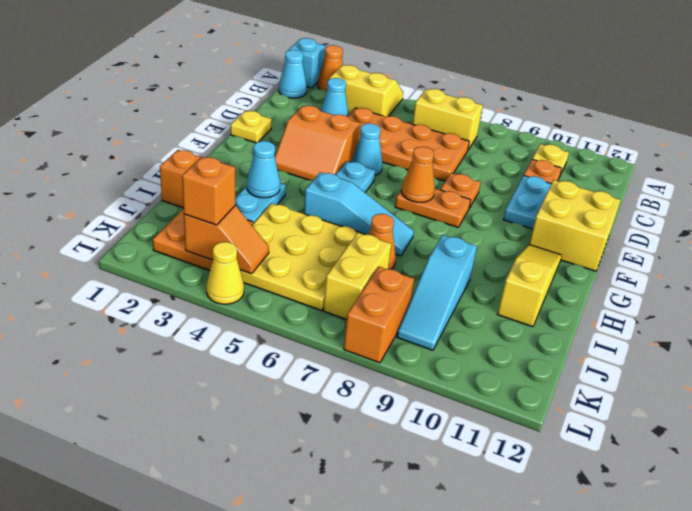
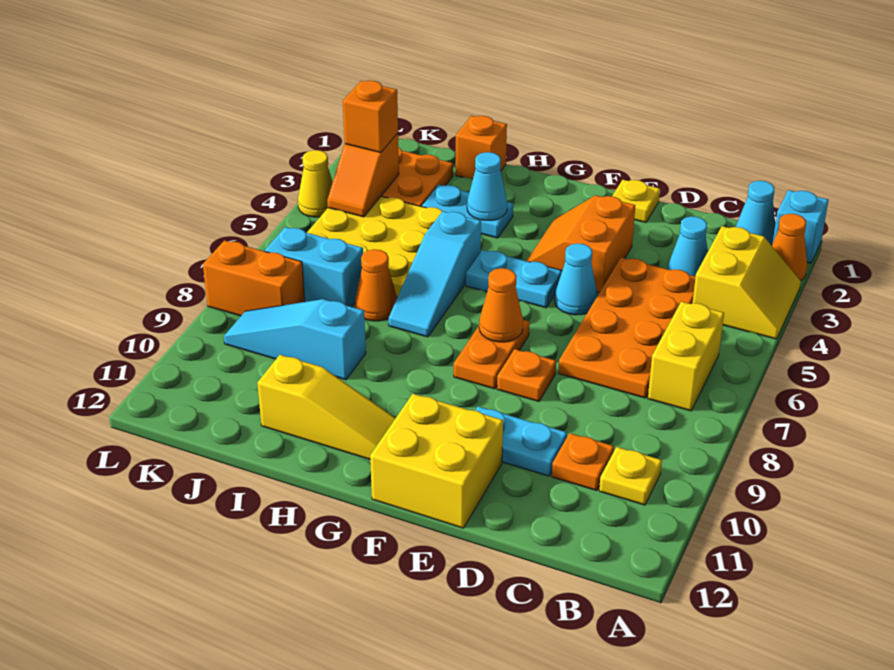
yellow 1x2 brick [323,233,391,320] -> cyan 1x2 brick [265,227,363,307]

